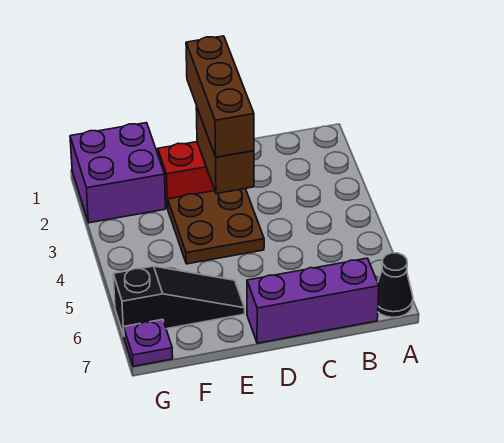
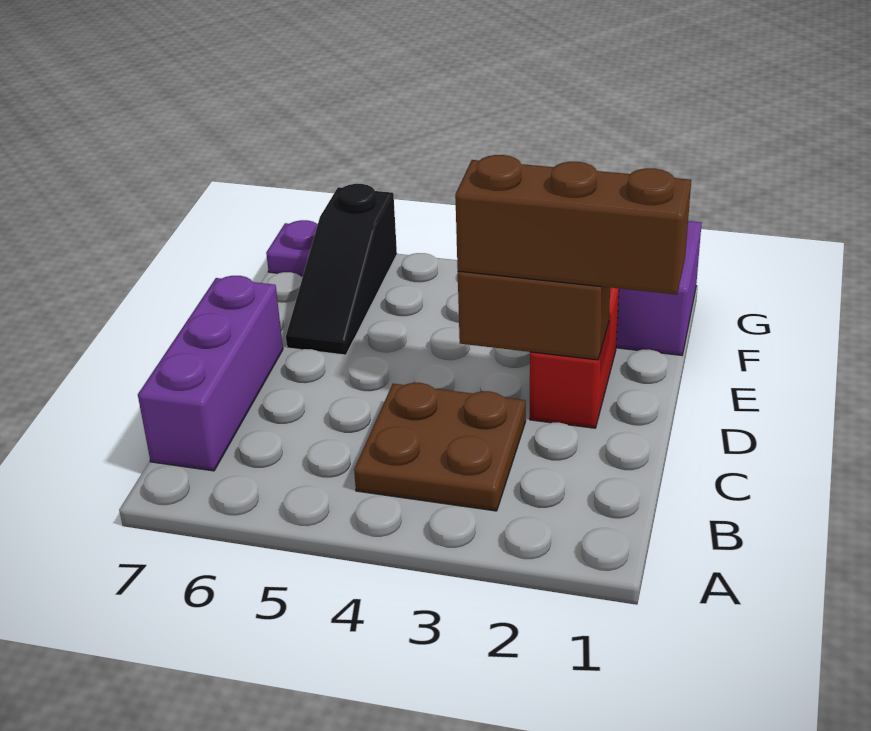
black 1x1 cone [378,253,413,317] -> none
brown 2x2 plate [168,189,264,264] -> brown 2x2 plate moved to [354,383,526,511]

